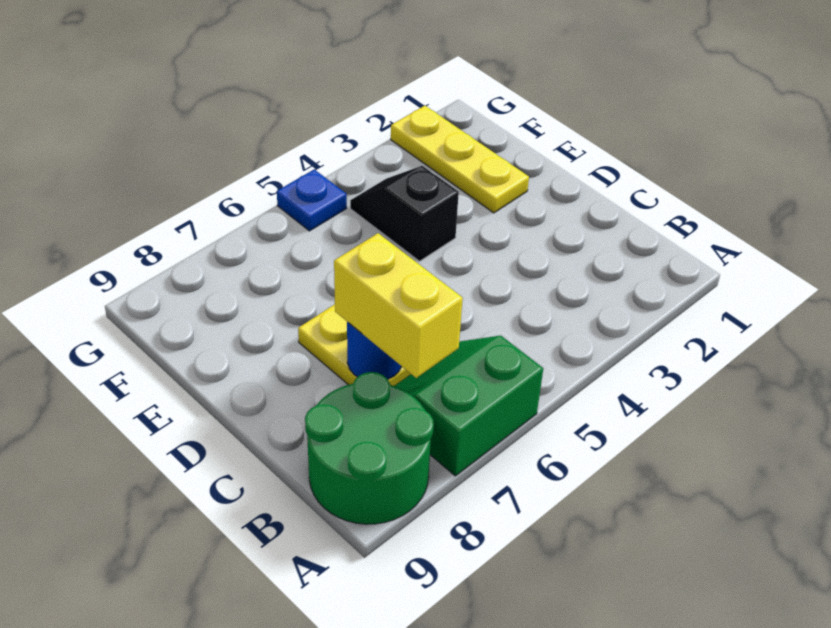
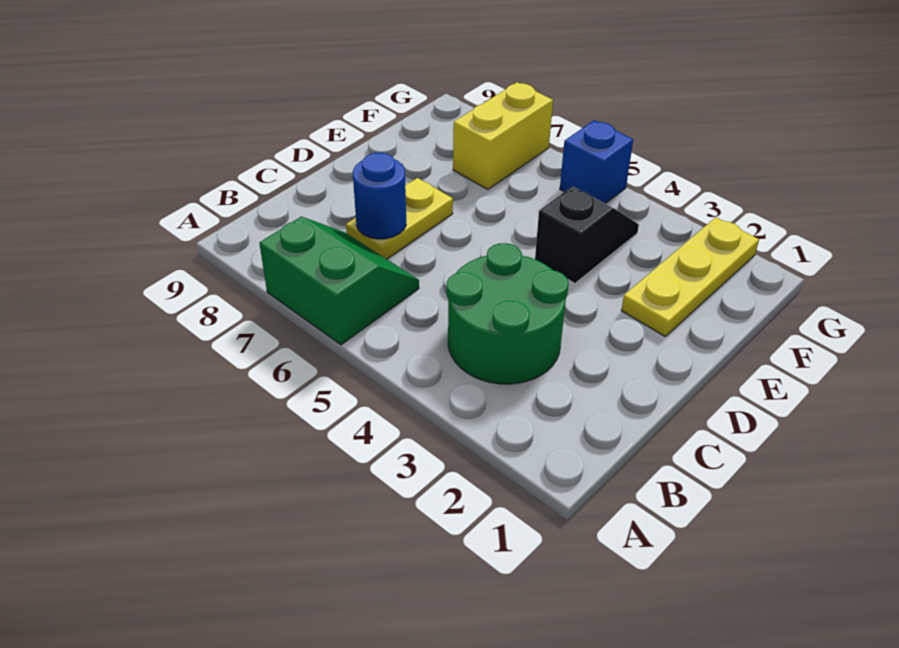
green 2x2 round brick [305,372,434,524] -> green 2x2 round brick moved to [447,243,569,384]
yellow 1x2 brick [334,233,463,378] -> yellow 1x2 brick moved to [453,82,553,190]
blue 1x1 plate [277,169,347,231] -> blue 1x1 brick [560,120,633,204]

